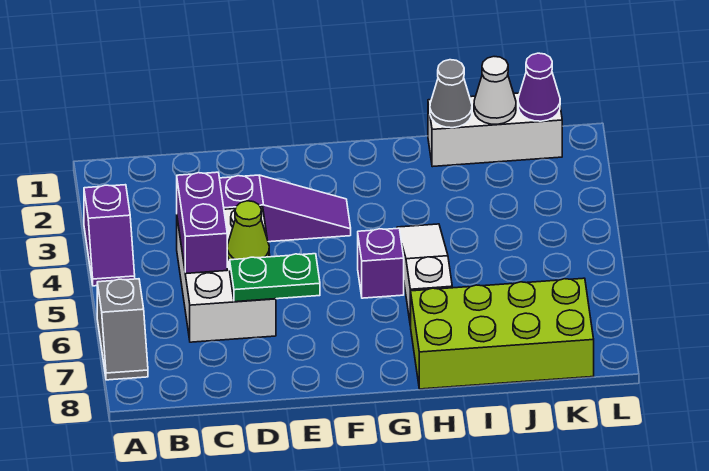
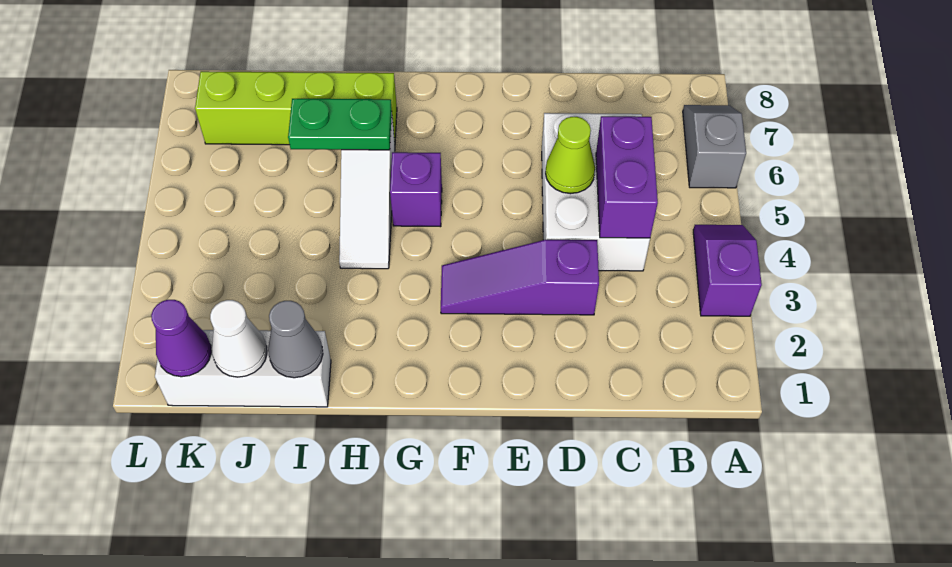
green 1x2 plate [230,254,320,302] -> green 1x2 plate moved to [288,99,392,150]
lime 2x4 brick [411,278,594,389] -> lime 1x4 brick [195,71,397,145]

